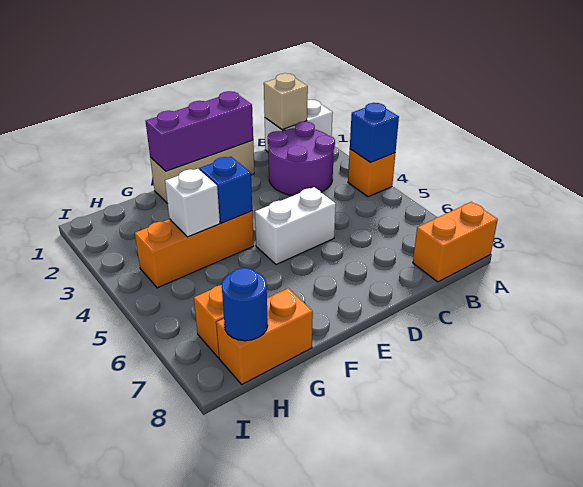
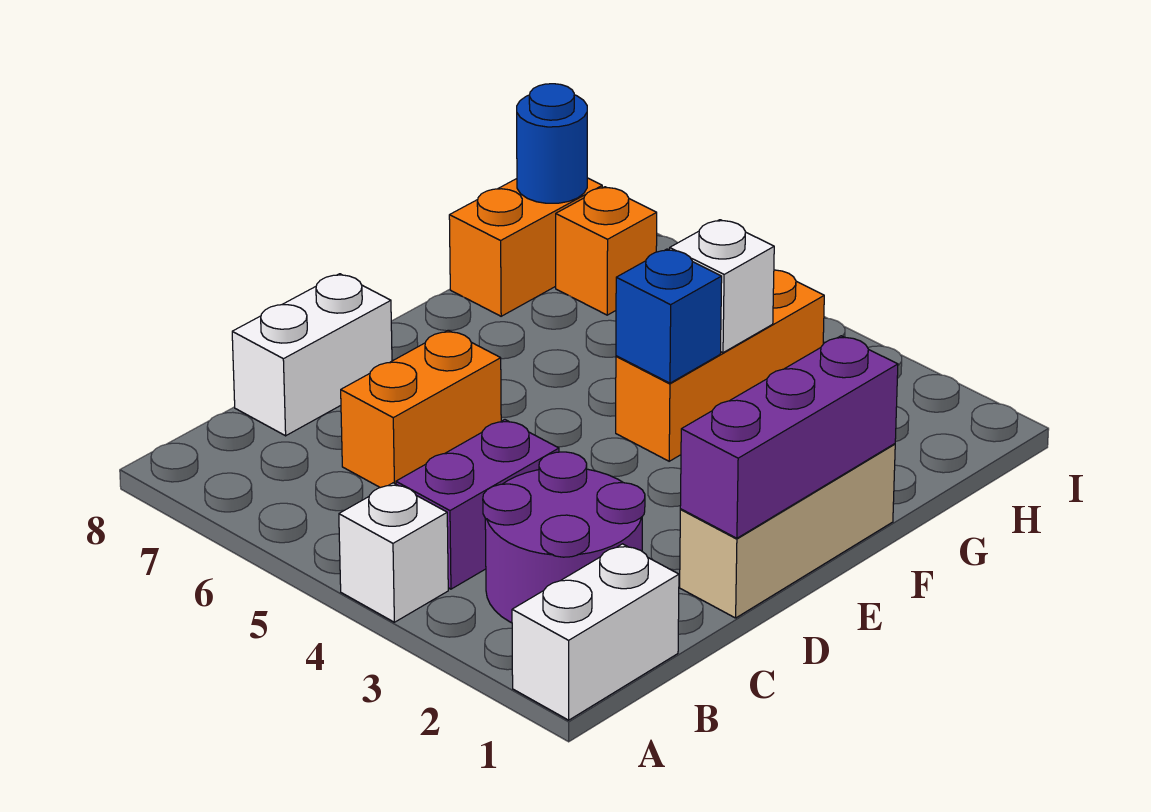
orange 1x1 brick [348,149,395,197] -> white 1x1 brick [339,483,448,622]
blue 1x1 brick [350,103,399,163] -> none
orange 1x2 brick [413,202,498,282] -> orange 1x2 brick moved to [341,330,501,488]
tan 1x1 brick [264,73,308,130] -> none
none -> purple 1x2 brick [396,420,559,589]
white 1x2 brick [255,187,336,265] -> white 1x2 brick moved to [232,274,392,436]

